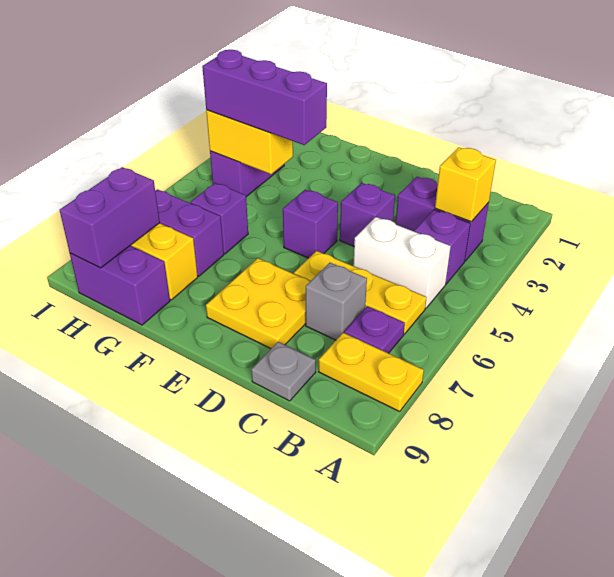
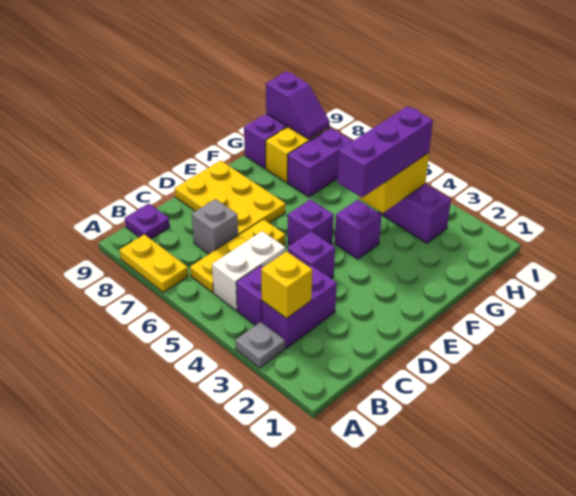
yellow 1x2 plate [319,333,424,411] -> yellow 1x2 plate turned to [119,234,188,292]
purple 1x1 plate [344,306,405,353] -> purple 1x1 plate moved to [125,203,170,239]
grey 1x1 plate [251,342,316,401] -> grey 1x1 plate moved to [235,322,285,368]
yellow 2x2 plate [206,258,310,349] -> yellow 2x3 plate [175,161,285,235]
purple 1x1 brick [190,183,248,254] -> purple 1x1 brick moved to [335,200,382,259]
purple 1x2 brick [60,167,160,268] -> purple 1x2 slope [266,72,330,139]

